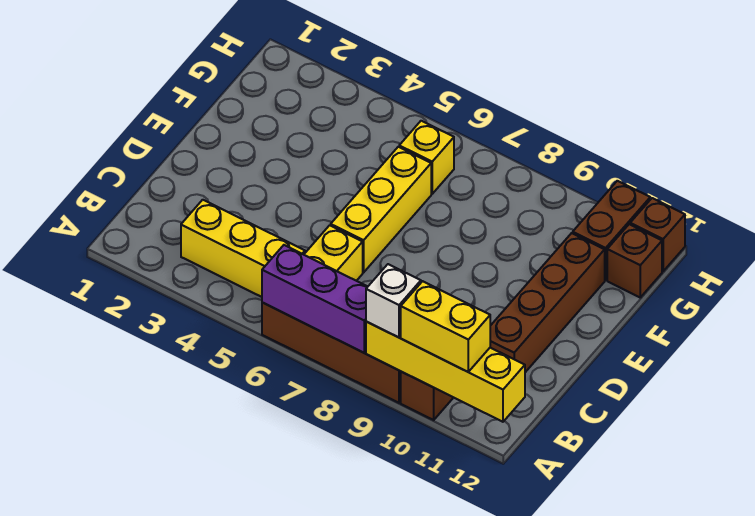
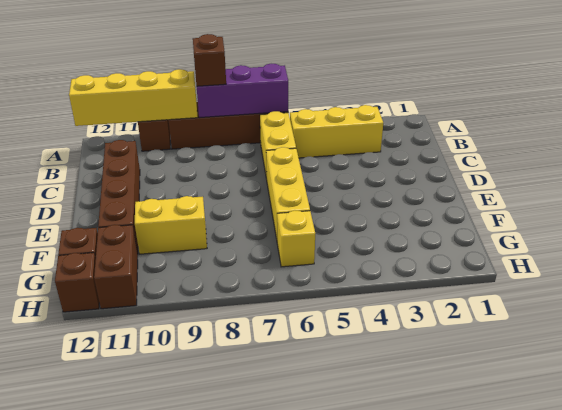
none -> brown 1x1 brick [193,34,226,86]
white 1x1 brick [366,264,421,337] -> none
yellow 1x2 brick [401,281,490,372] -> yellow 1x2 brick moved to [135,196,207,254]

